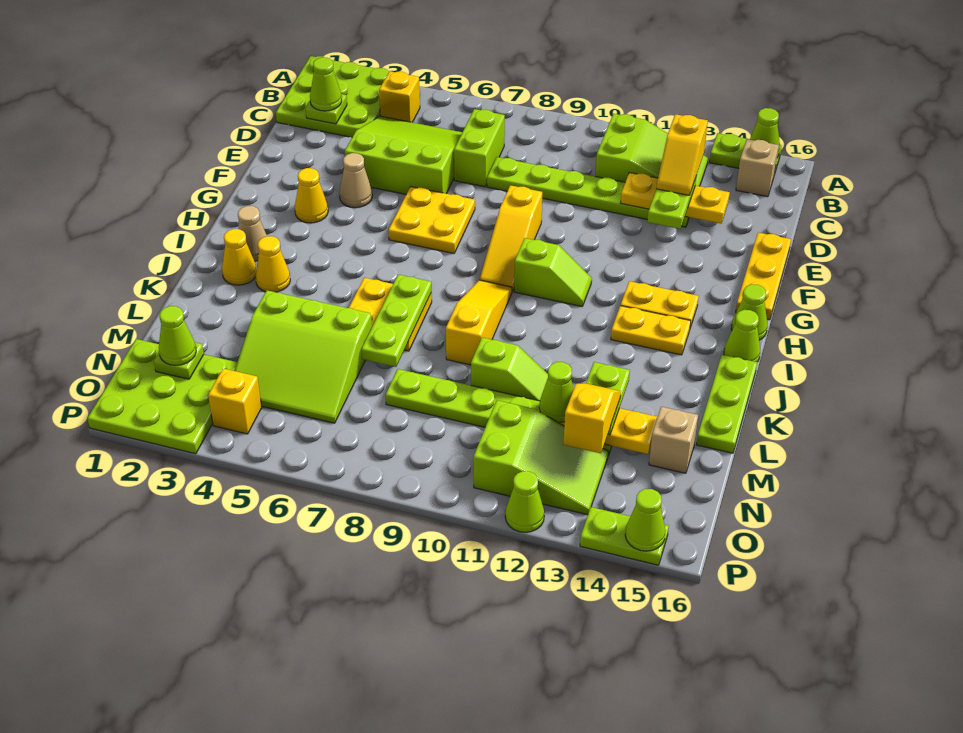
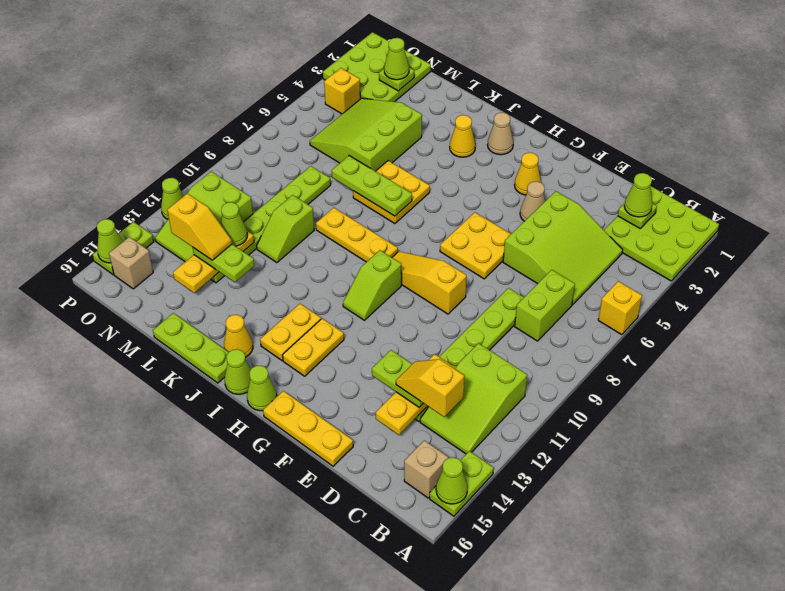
yellow 1x1 brick [379,71,420,122] -> yellow 1x1 brick moved to [598,281,642,335]
lime 1x2 brick [454,109,505,187] -> lime 1x2 brick turned to [515,270,575,341]
yellow 1x3 slope [446,280,512,365] -> yellow 1x3 plate [316,208,398,262]
yellow 1x1 cone [222,229,256,285] -> yellow 1x1 cone moved to [224,315,253,358]
tan 1x1 brick [649,407,698,473] -> tan 1x1 brick moved to [109,237,153,289]

